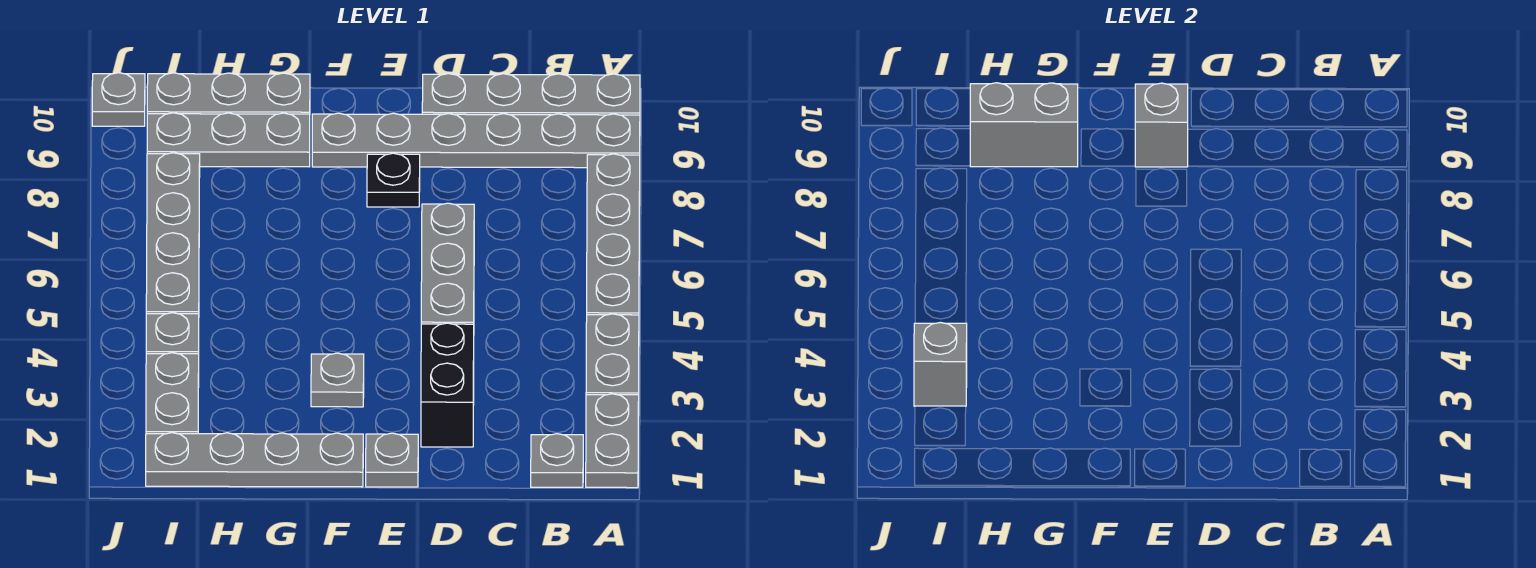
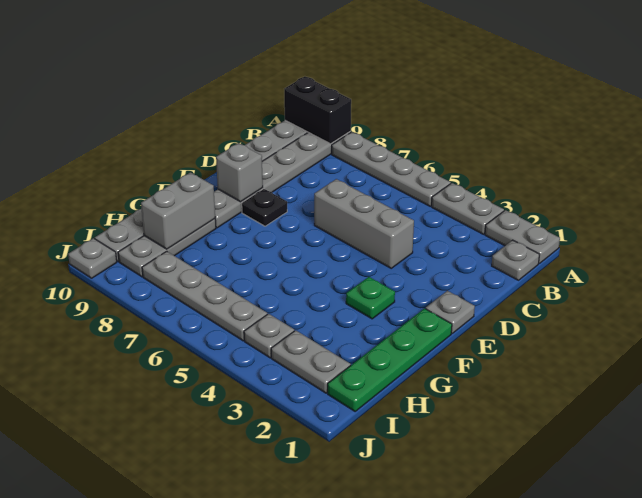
black 1x2 brick [421,323,474,447] -> black 1x2 brick moved to [284,76,351,144]
grey 1x4 plate [146,433,363,487] -> green 1x4 plate [328,309,452,411]
grey 1x1 plate [311,353,364,407] -> green 1x1 plate [346,277,395,319]
grey 1x1 brick [914,322,967,406] -> none

